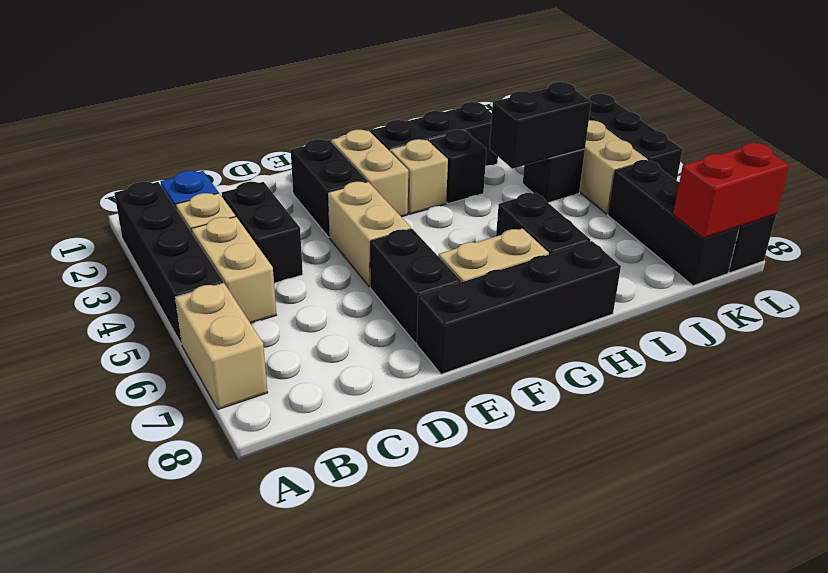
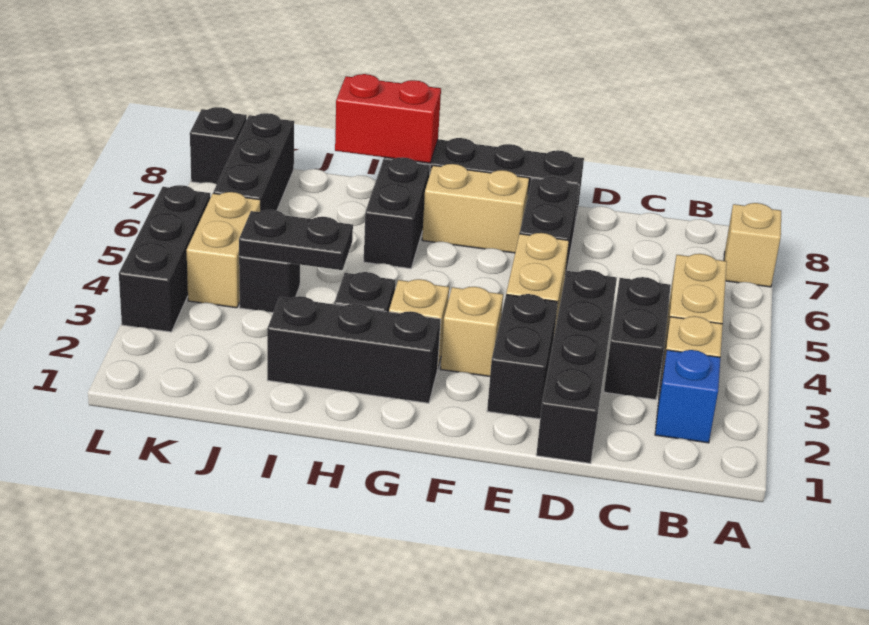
black 1x4 brick [114,182,223,345] -> black 1x4 brick moved to [536,270,617,463]
tan 1x2 brick [175,283,268,410] -> tan 1x1 brick [724,203,781,287]
tan 1x2 brick [331,130,408,217] -> tan 1x1 brick [440,287,503,376]
black 1x2 brick [490,82,591,169] -> black 1x2 plate [239,210,353,270]
red 1x2 brick [673,143,789,238] -> red 1x2 brick moved to [335,74,441,163]

